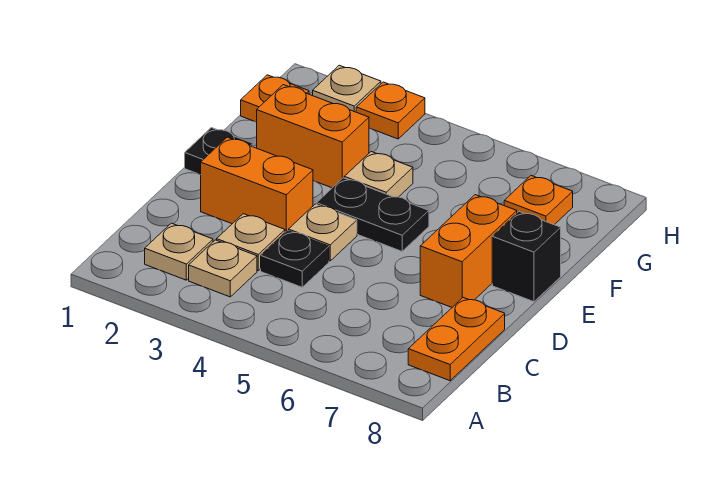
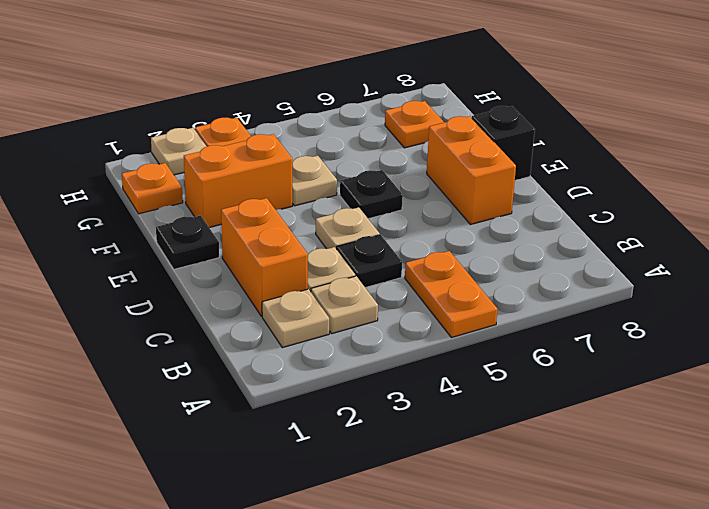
orange 1x2 plate [408,298,505,381] -> orange 1x2 plate moved to [405,251,498,338]
orange 1x2 brick [201,137,313,232] -> orange 1x2 brick turned to [221,198,308,316]
black 1x2 plate [316,178,429,251] -> black 1x1 plate [340,170,403,219]

